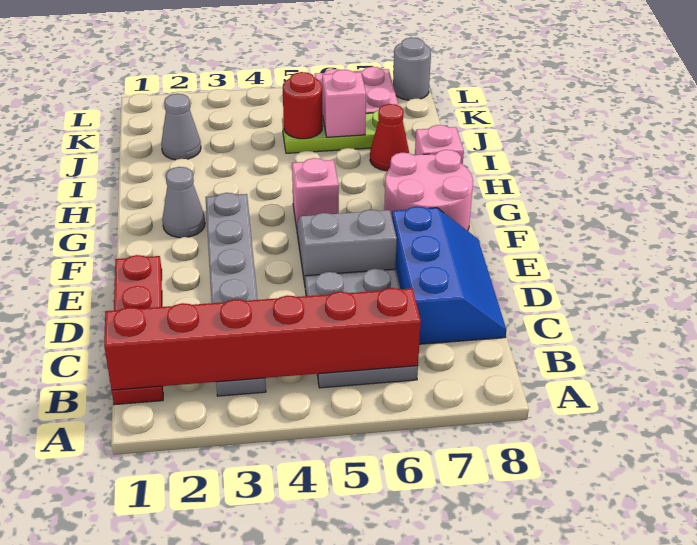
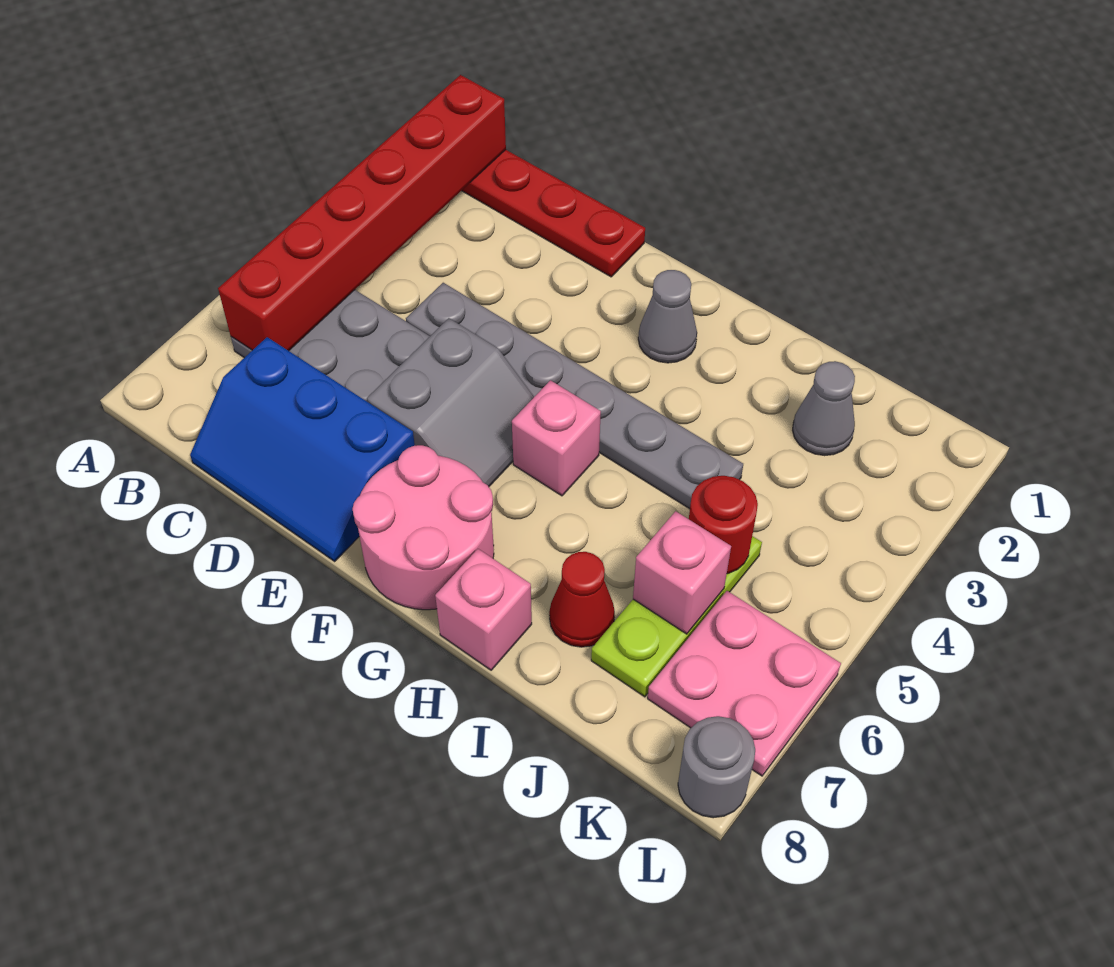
grey 1x6 plate [206,193,266,396] -> grey 1x6 plate moved to [406,283,743,509]

